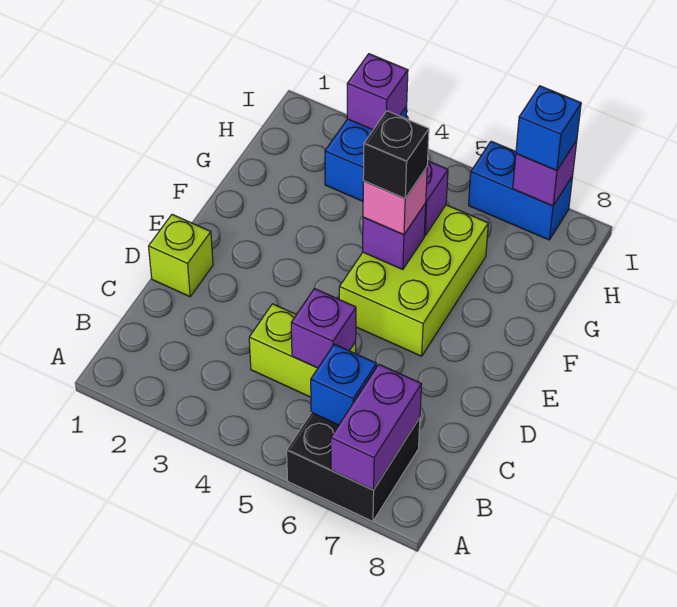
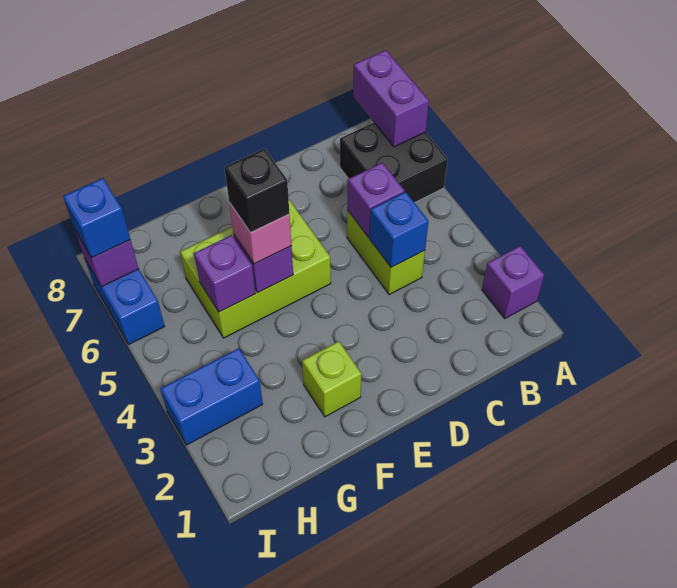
purple 1x2 brick [331,365,422,490] -> purple 1x2 brick turned to [353,50,429,147]
blue 1x1 brick [311,344,376,425] -> blue 1x1 brick moved to [369,192,429,267]
lime 1x1 brick [149,214,213,297] -> lime 1x1 brick moved to [302,341,361,417]
purple 1x1 brick [347,54,408,130] -> purple 1x1 brick moved to [482,246,544,318]

